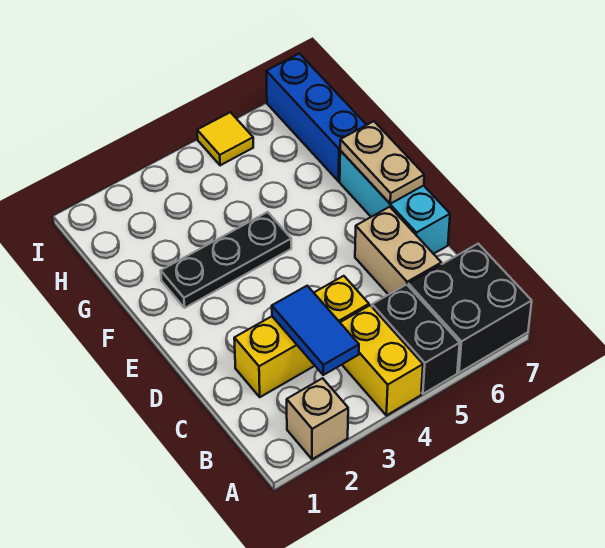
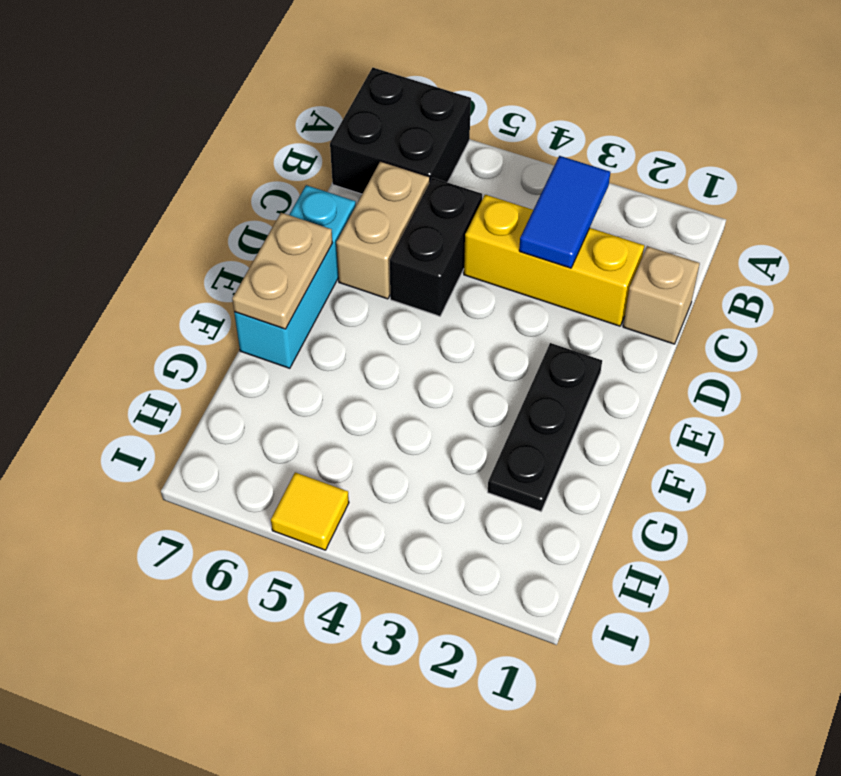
tan 1x1 brick [287,378,348,459] -> tan 1x1 brick moved to [623,246,700,344]
yellow 1x2 brick [340,305,423,415] -> none
black 1x2 brick [372,285,460,394] -> black 1x2 brick moved to [390,178,482,316]
black 1x3 plate [161,212,291,308] -> black 1x3 plate turned to [488,343,602,511]
blue 1x3 brick [266,54,366,181] -> none

